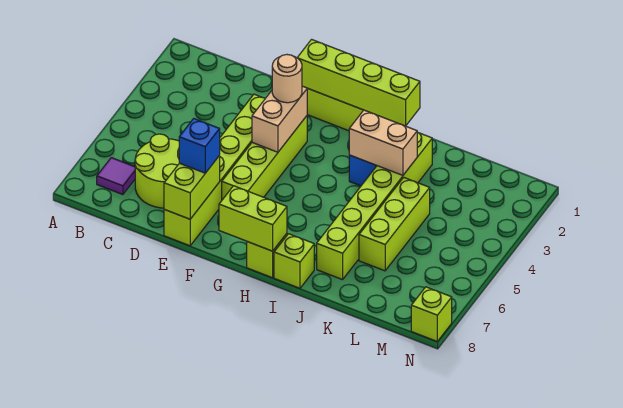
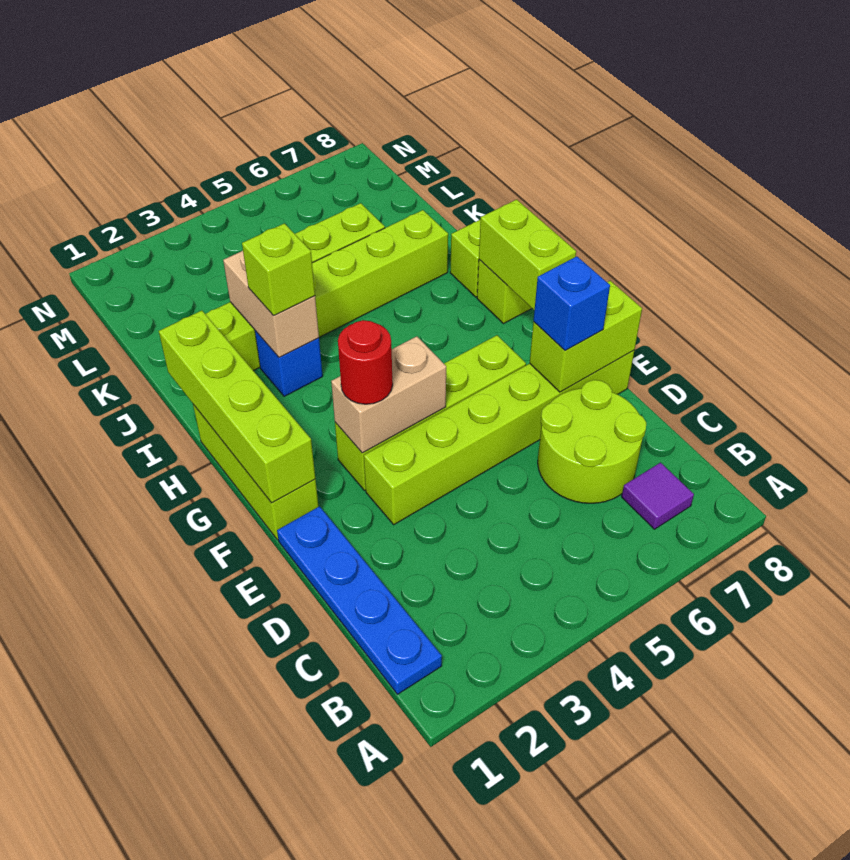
none -> blue 1x4 plate [277,506,442,694]
tan 1x1 round brick [272,55,302,103] -> red 1x1 round brick [338,320,393,404]
lime 1x1 brick [411,287,452,341] -> lime 1x1 brick moved to [242,223,315,316]

